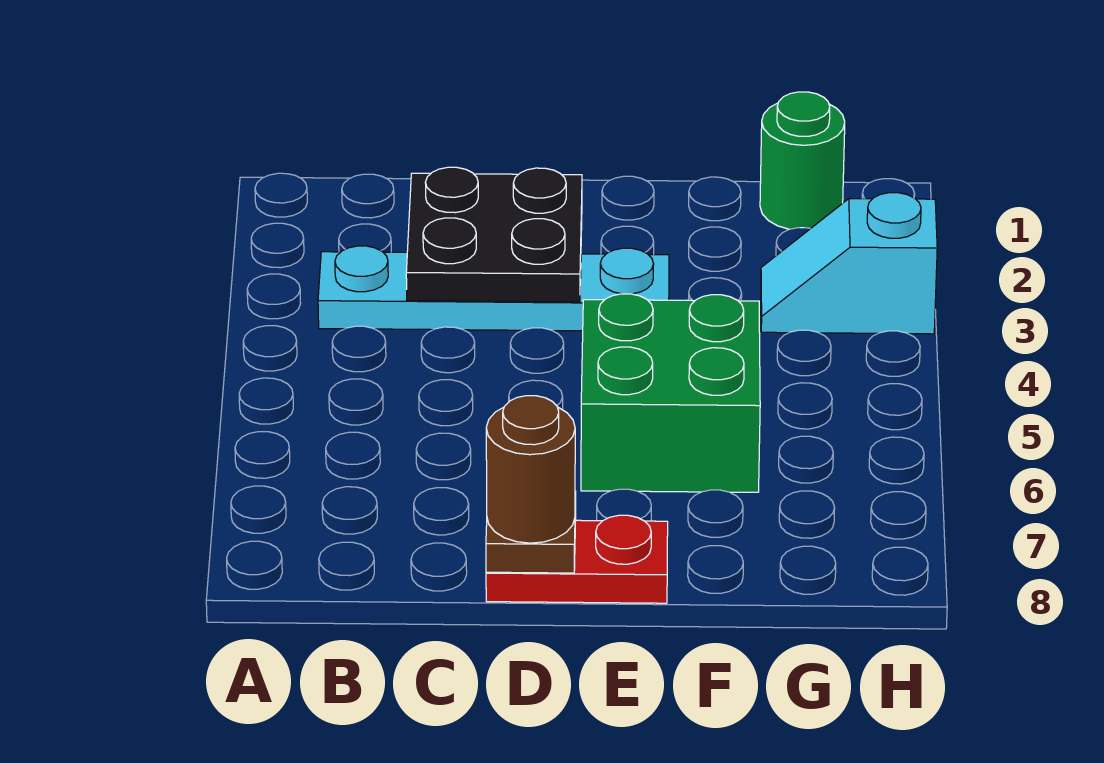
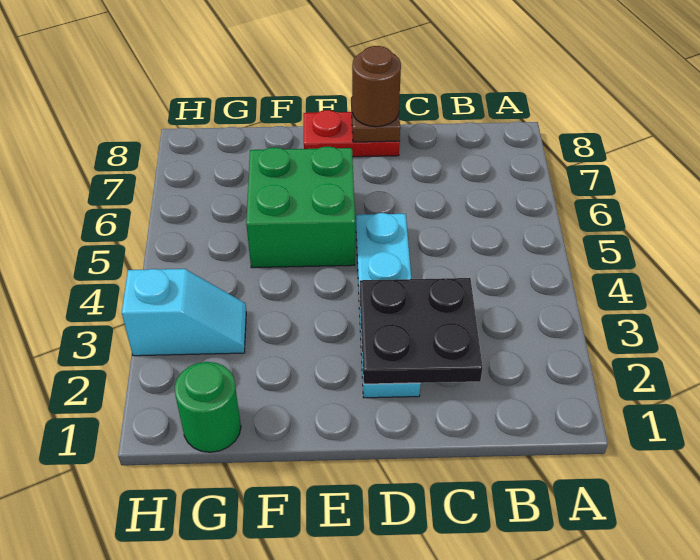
cyan 1x4 plate [318,246,669,331] -> cyan 1x4 plate turned to [356,213,421,398]

